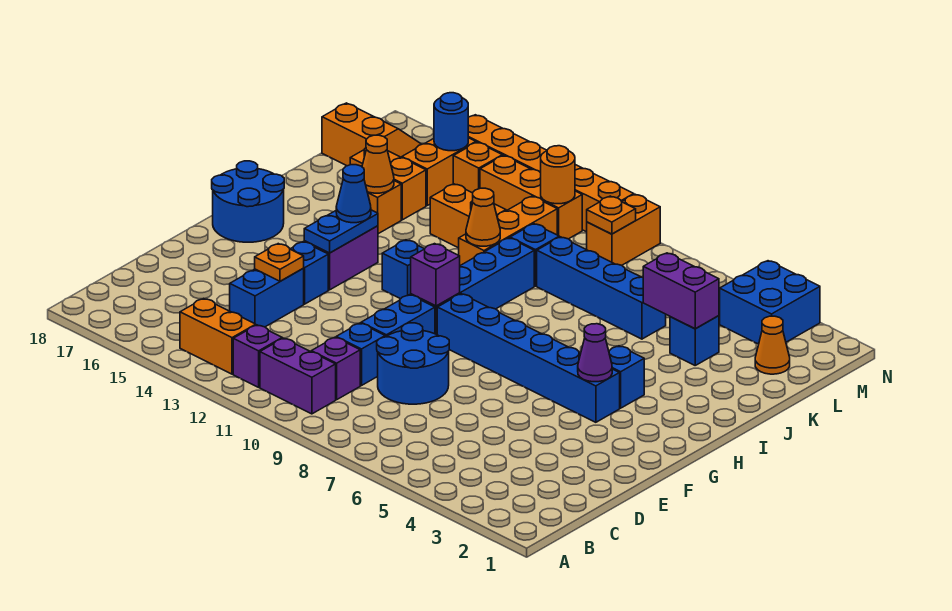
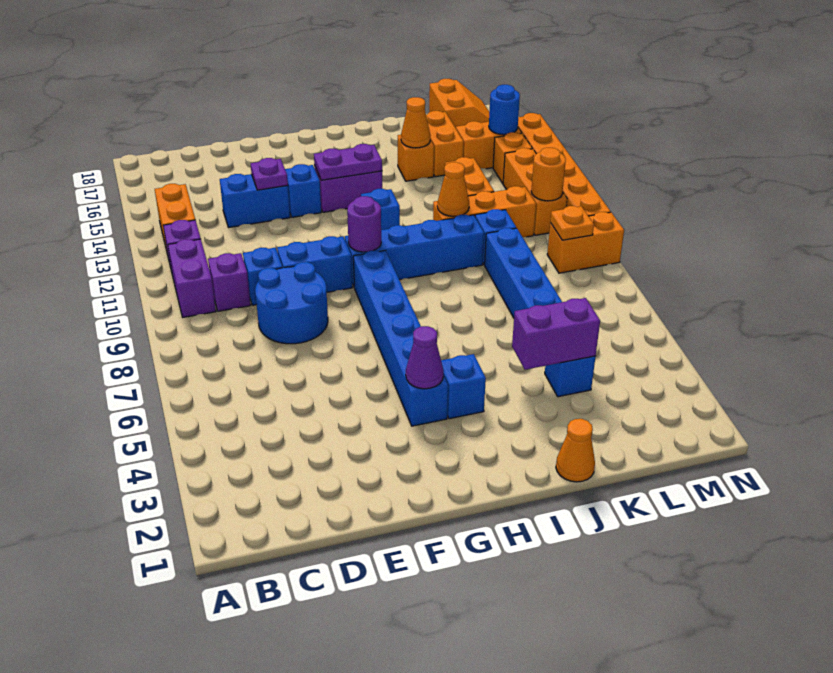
orange 1x1 plate [255,244,304,281] -> purple 1x1 plate [251,158,288,190]
purple 1x1 brick [411,244,460,306] -> purple 1x1 round brick [347,196,381,252]
blue 1x2 plate [304,210,378,253] -> purple 1x2 plate [314,144,382,180]
blue 2x2 round brick [212,161,284,242] -> none
blue 1x1 cone [336,165,371,223] -> none
purple 1x2 brick [643,253,719,329] -> purple 1x2 brick turned to [512,298,600,370]
orange 1x1 cone [755,316,790,374] -> orange 1x1 cone moved to [556,419,595,482]
blue 2x2 brick [720,261,820,344] -> none

